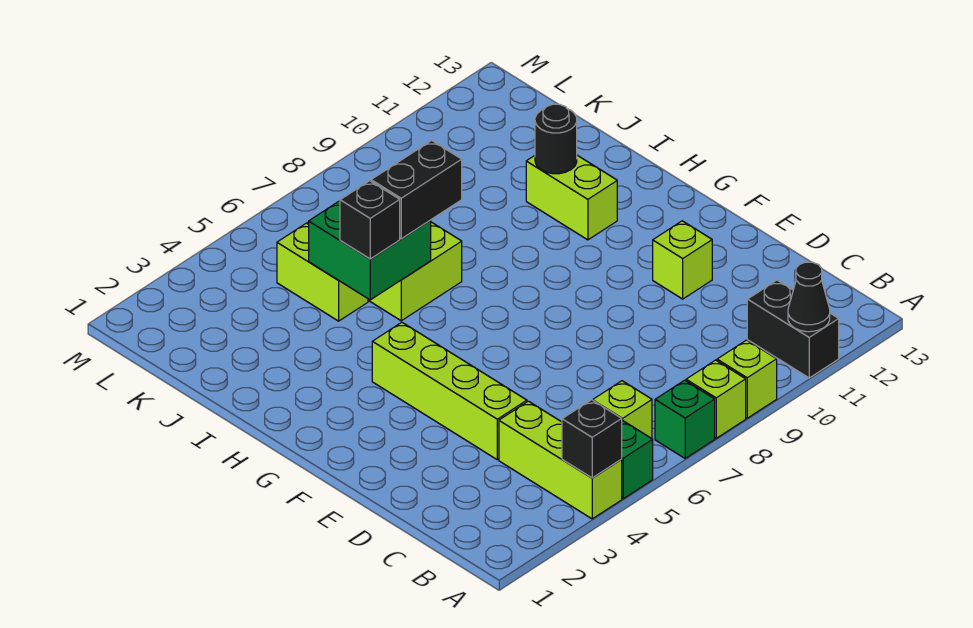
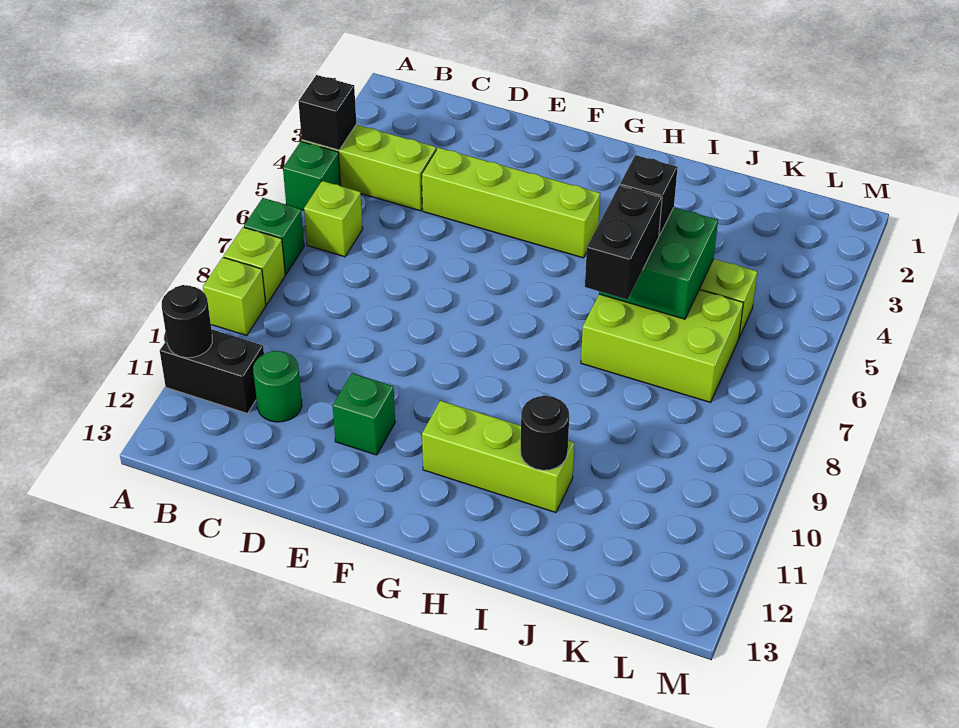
black 1x1 cone [788,262,830,332] -> black 1x1 round brick [162,285,212,358]
none -> green 1x1 round brick [253,351,302,422]
lime 1x1 brick [653,221,712,299] -> green 1x1 brick [333,373,395,455]
lime 1x2 brick [526,155,617,240] -> lime 1x3 brick [422,401,574,512]

